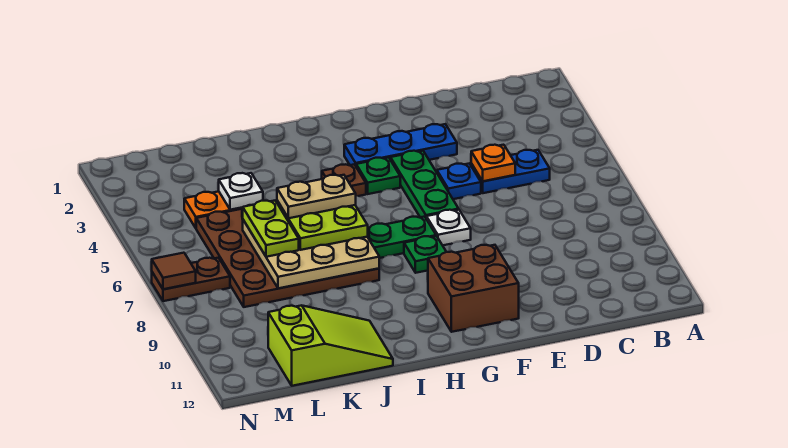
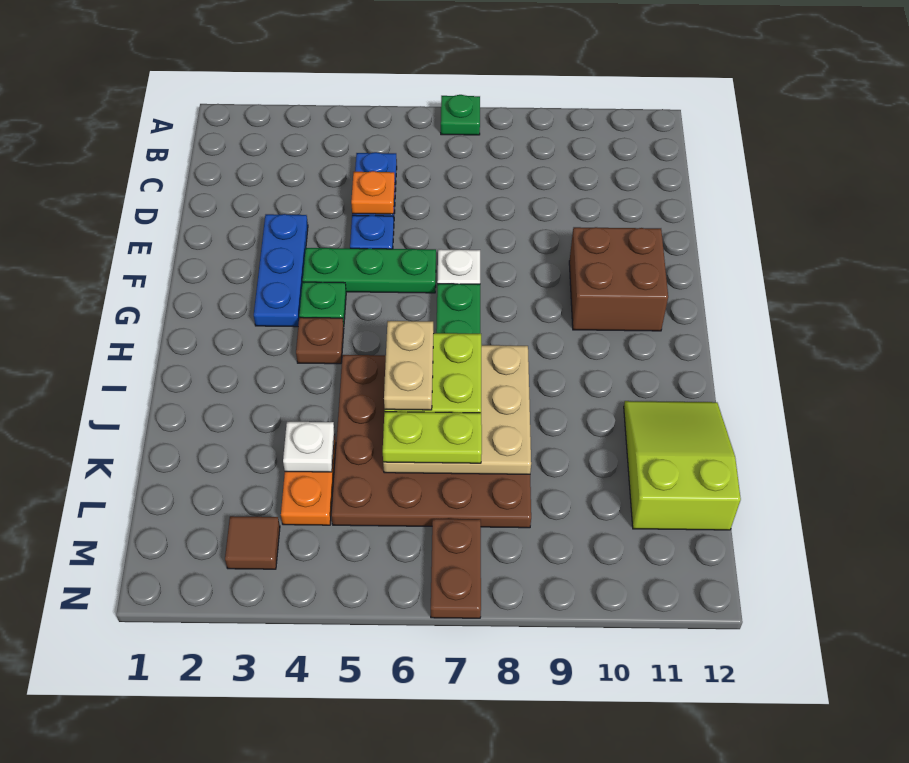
green 1x1 plate [404,236,446,273] -> green 1x1 plate moved to [441,95,480,135]
brown 1x1 tile [152,253,196,289] -> brown 1x1 tile moved to [225,516,280,569]

